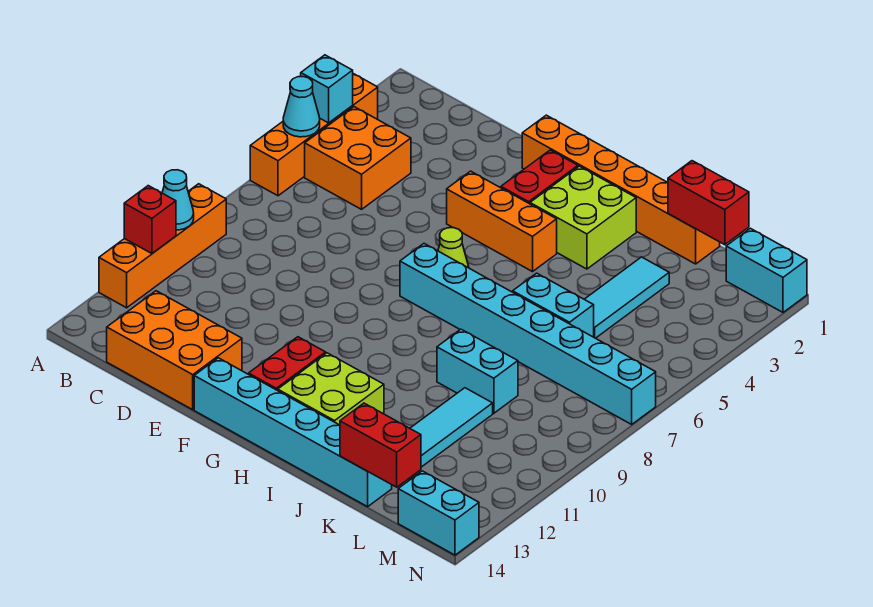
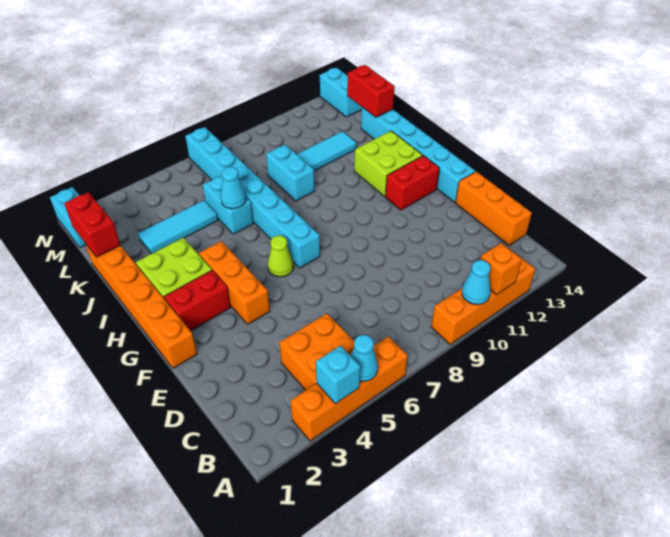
red 1x1 brick [124,186,176,254] -> orange 1x1 brick [481,243,522,295]
orange 2x3 brick [107,291,242,410] -> orange 1x3 brick [456,171,532,245]
none -> cyan 1x1 cone [221,167,246,209]

